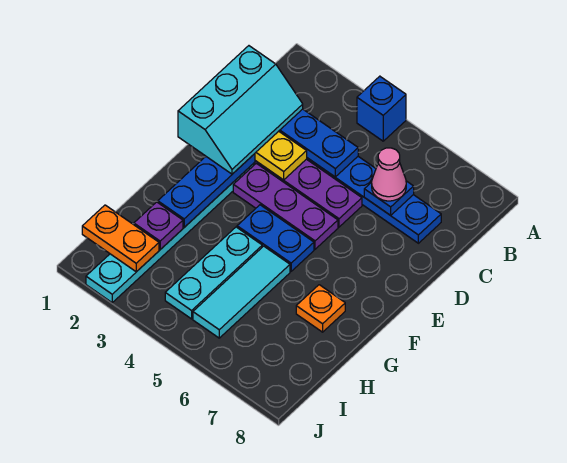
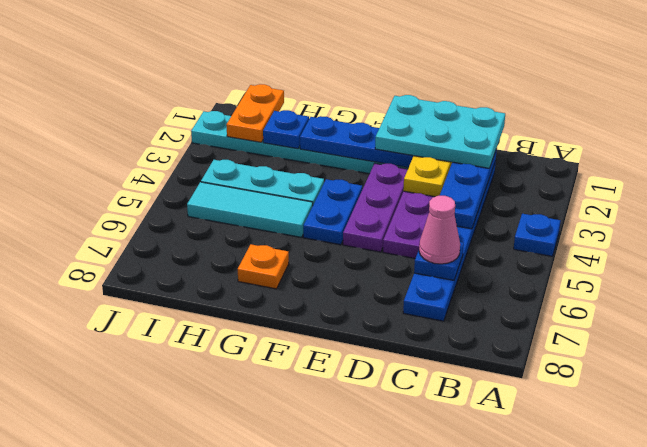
blue 1x1 brick [357,76,406,141] -> blue 1x1 plate [514,214,561,256]
cyan 2x3 slope [178,46,303,174] -> cyan 2x3 plate [375,95,505,168]
purple 1x1 plate [134,202,183,250] -> blue 1x1 plate [263,110,309,149]

